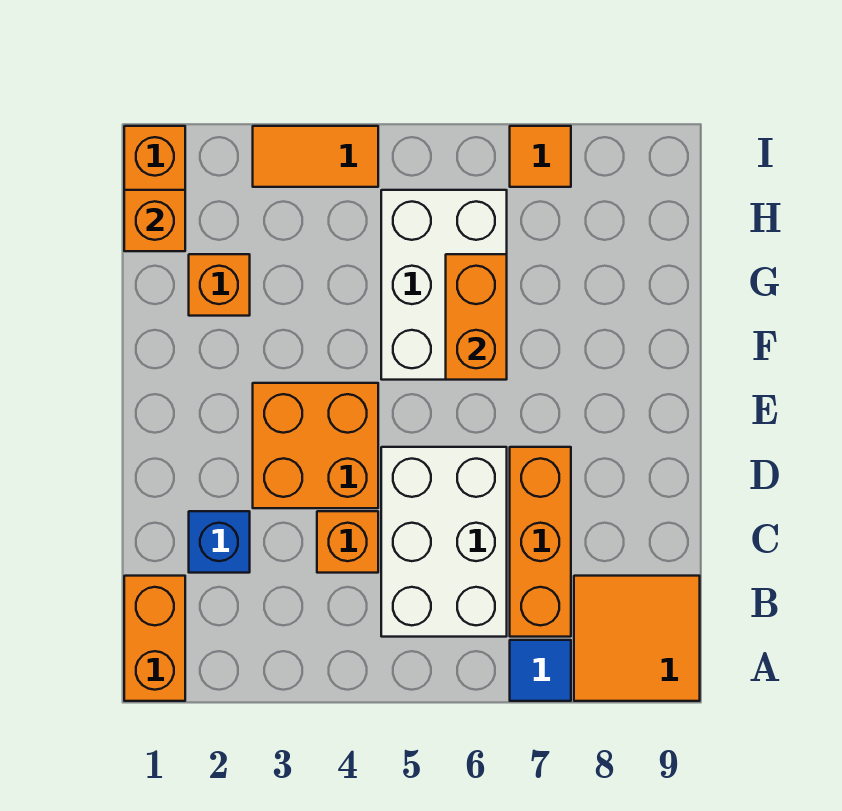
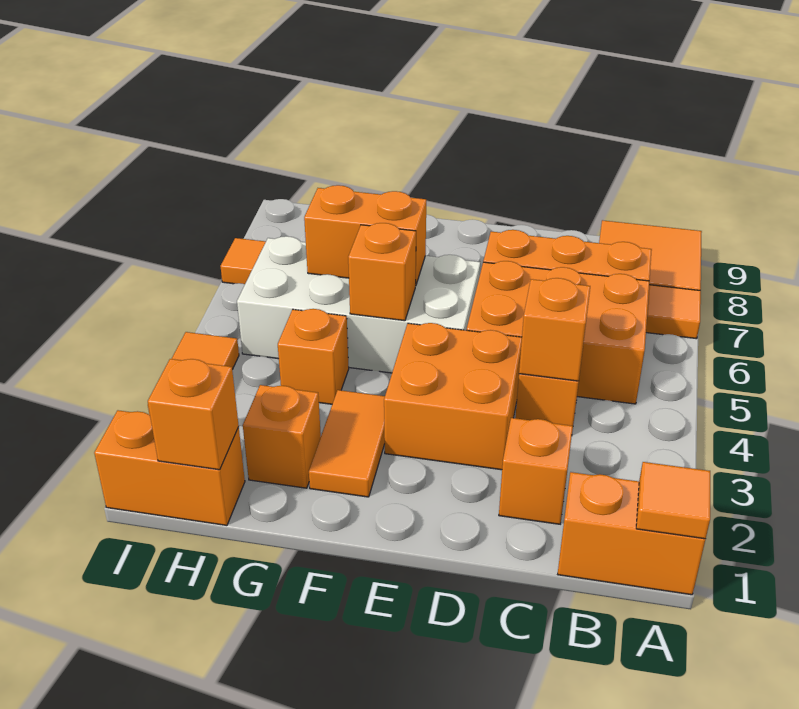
none -> orange 1x1 tile [636,462,710,539]
blue 1x1 tile [510,640,571,701] -> orange 1x1 tile [646,285,701,339]
white 2x3 brick [381,447,507,637] -> orange 2x3 brick [467,261,649,404]
blue 1x1 brick [189,511,250,573] -> orange 1x1 brick [499,418,573,524]
none -> orange 1x1 brick [519,278,590,381]
none -> orange 1x2 tile [309,390,385,497]
white 2x3 brick [381,190,507,380] -> white 2x4 brick [237,236,480,373]
none -> orange 1x1 brick [348,223,416,321]
none -> orange 1x1 brick [278,309,349,404]

